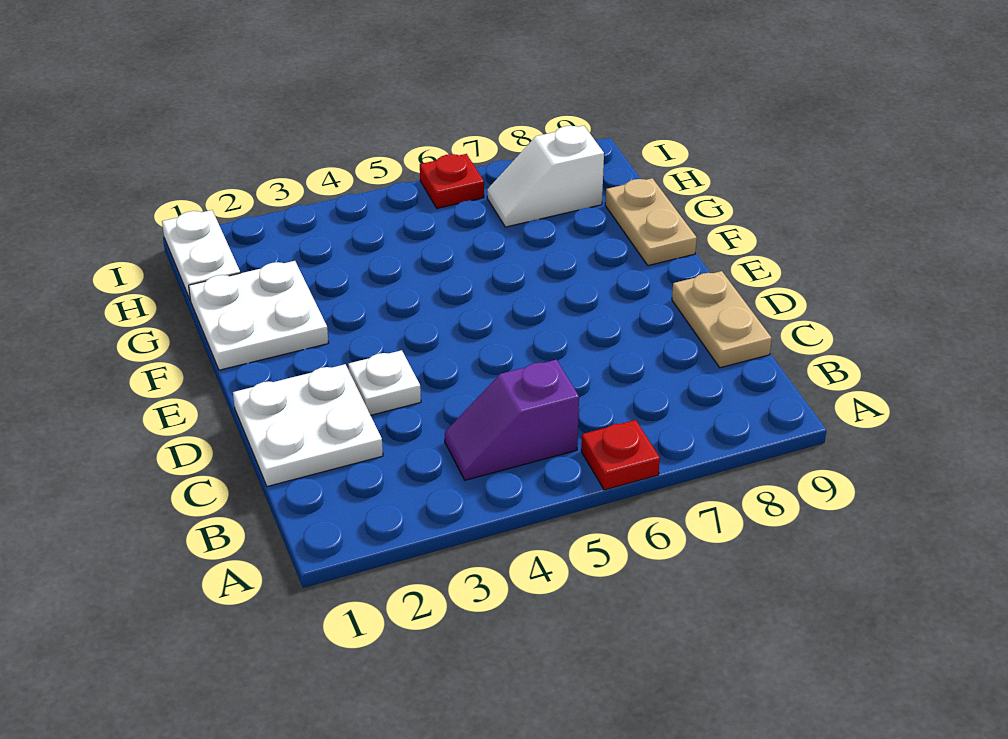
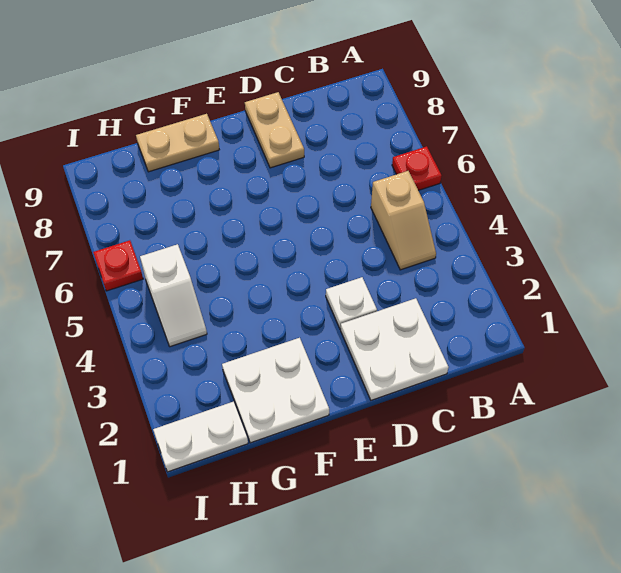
purple 1x2 slope [445,360,579,480] -> tan 1x2 slope [371,171,436,270]
tan 1x2 plate [672,271,772,368] -> tan 1x2 plate turned to [245,92,304,168]
white 1x2 slope [487,126,604,227] -> white 1x2 slope moved to [140,244,207,347]

